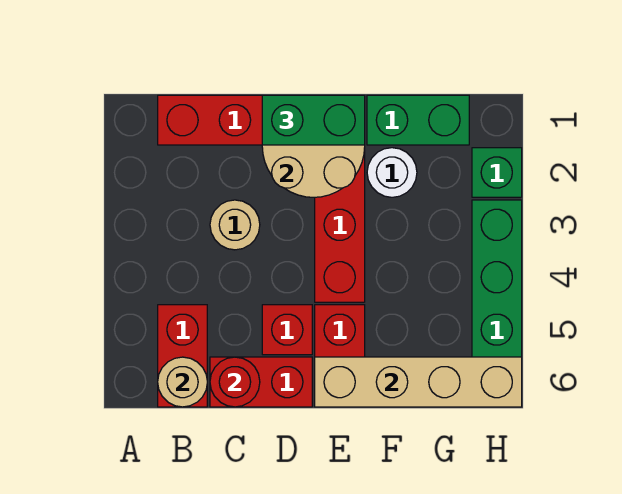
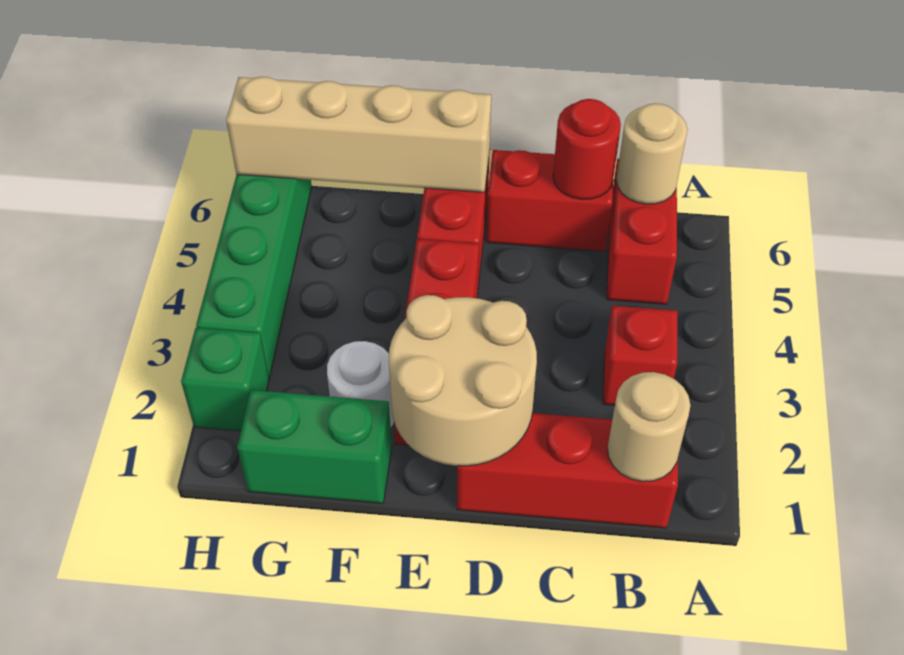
tan 1x1 round brick [210,200,260,250] -> tan 1x1 round brick moved to [607,372,690,482]
green 1x2 brick [262,95,365,145] -> none
red 1x1 brick [262,305,312,355] -> red 1x1 brick moved to [603,306,677,405]

